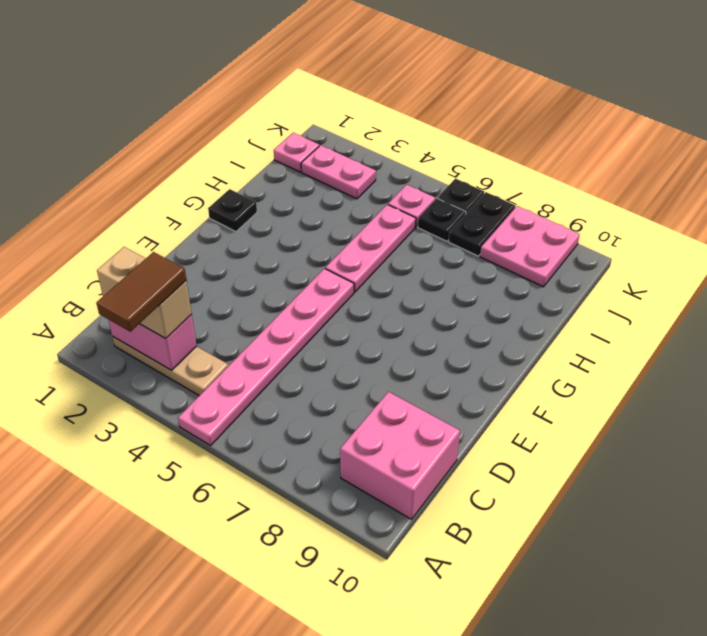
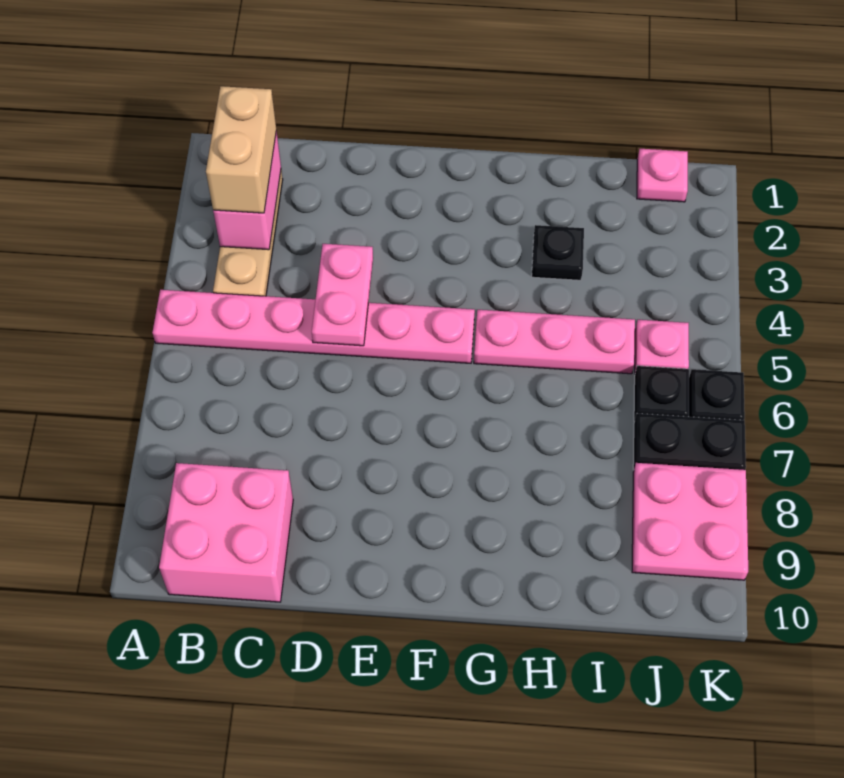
brown 1x2 tile [96,252,186,332] -> none
black 1x1 plate [208,189,257,232] -> black 1x1 plate moved to [532,225,584,280]
pink 1x2 plate [301,145,376,199] -> pink 1x2 plate moved to [312,244,373,346]

